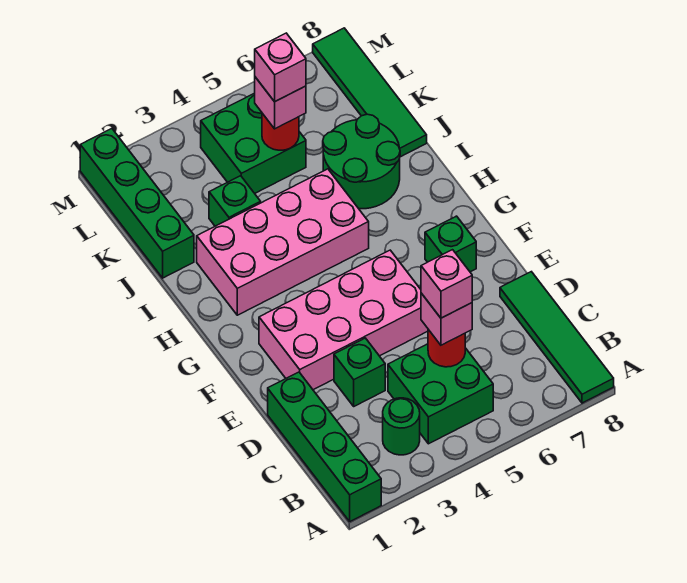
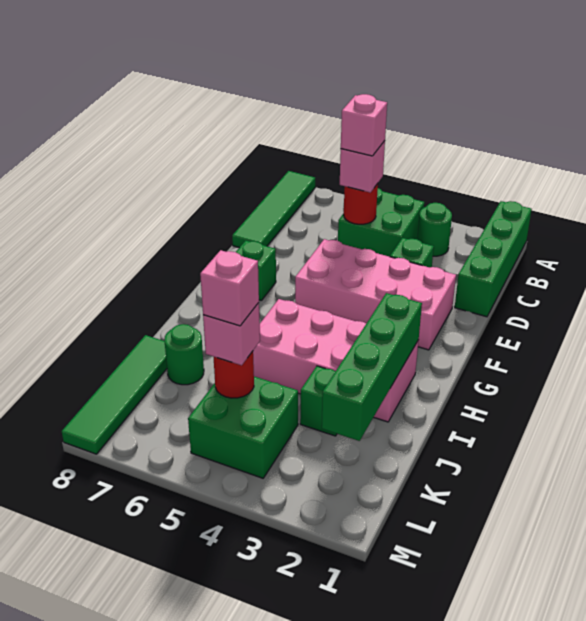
green 2x2 round brick [323,114,400,209] -> green 1x1 round brick [164,324,204,385]
green 1x4 brick [80,129,194,278] -> green 1x4 brick moved to [322,293,422,441]

